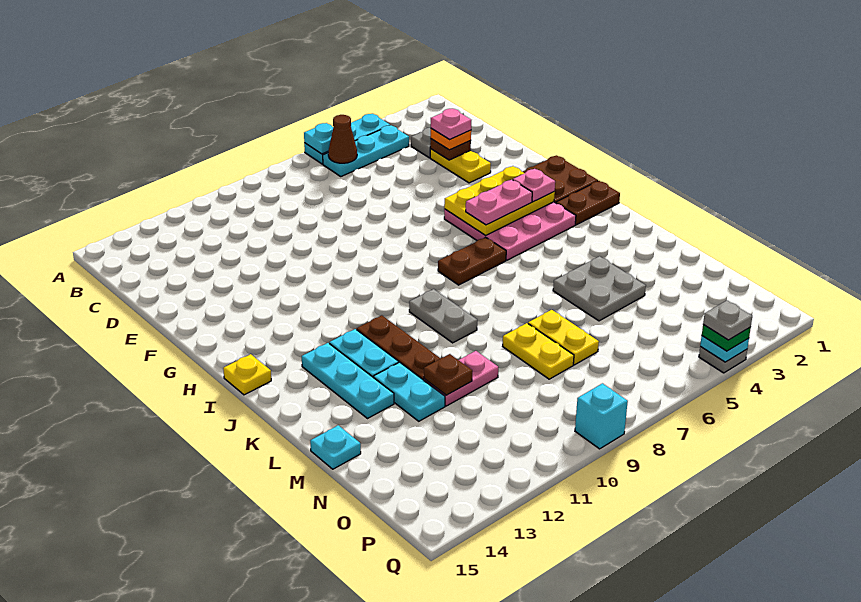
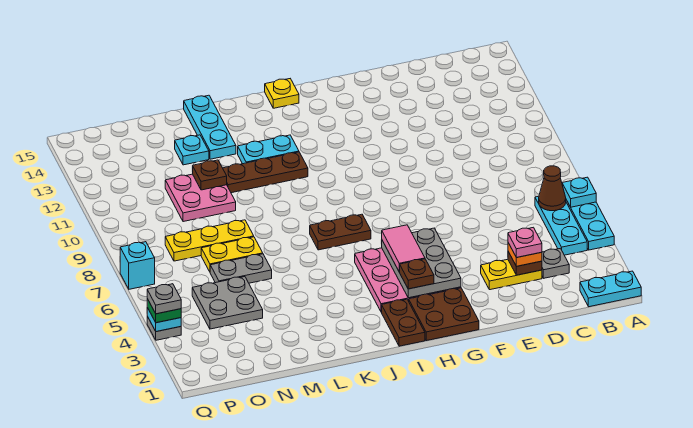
yellow 2x3 plate [444,166,555,236] -> grey 2x3 plate [382,228,461,298]
pink 1x1 plate [513,169,555,202] -> brown 1x1 plate [400,259,434,289]
pink 1x2 plate [466,180,532,225] -> pink 1x2 tile [382,225,425,272]
brown 1x2 plate [438,237,506,285] -> brown 1x2 plate turned to [310,214,371,250]
grey 1x2 plate [409,289,477,343] -> grey 1x2 plate moved to [210,254,272,283]
cyan 1x3 plate [302,343,394,419] -> cyan 1x3 plate turned to [184,95,236,159]
grey 2x2 plate [553,256,646,321] -> grey 2x2 plate moved to [192,277,263,329]
cyan 1x2 plate [374,362,445,421] -> cyan 1x2 plate moved to [580,271,641,307]
yellow 1x2 plate [503,323,574,379] -> yellow 1x3 plate [165,220,254,261]
pink 1x2 plate [424,351,498,406] -> pink 2x2 plate [165,174,236,222]
cyan 1x1 plate [310,425,361,469] -> cyan 1x1 plate moved to [175,135,209,165]
cyan 1x1 brick [575,383,628,449] -> cyan 1x1 brick moved to [120,242,155,289]

